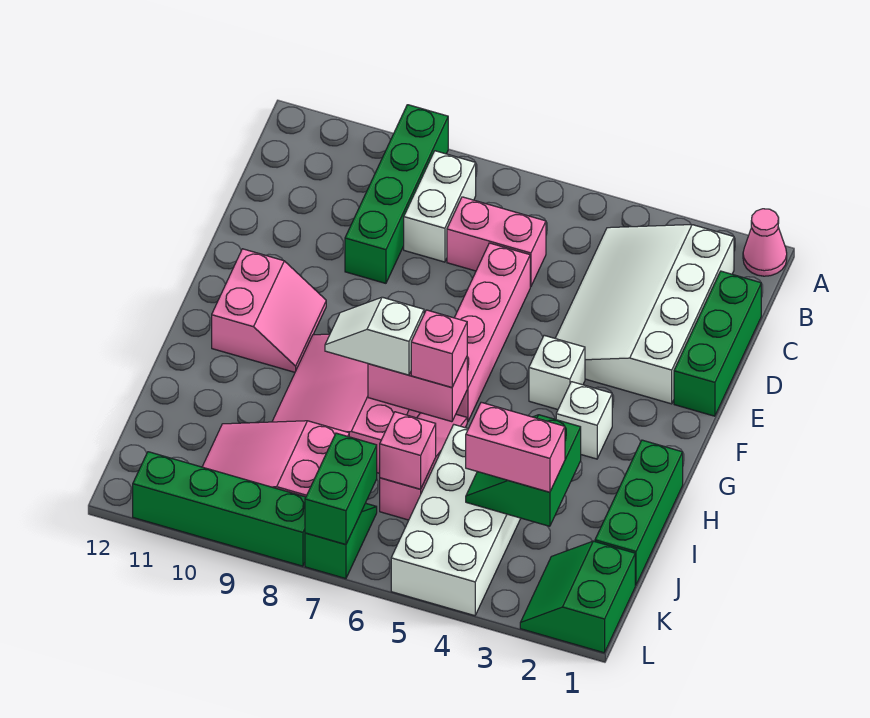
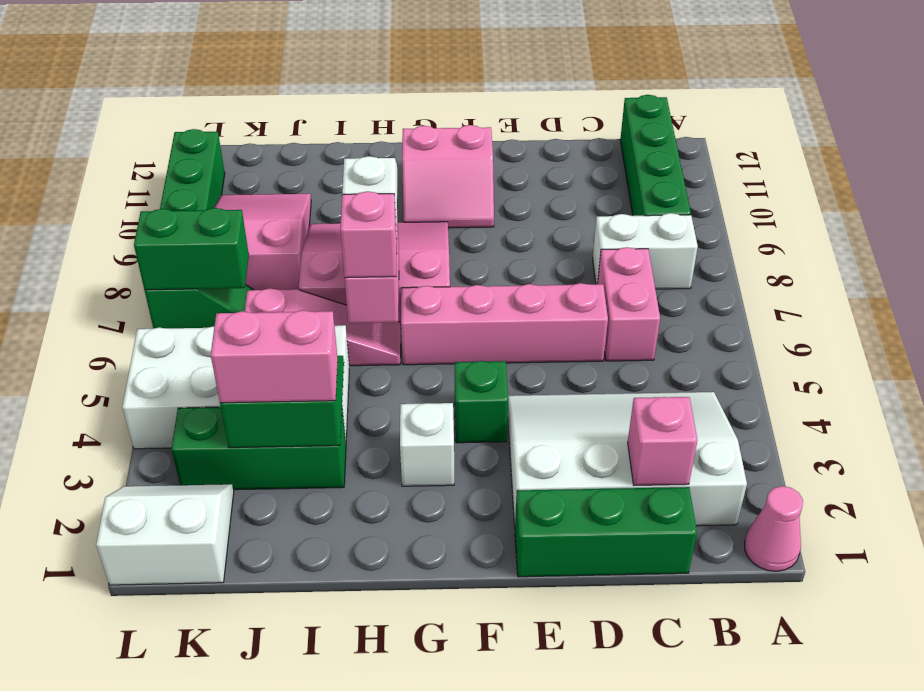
green 1x4 brick [345,105,448,283] -> green 1x4 brick turned to [620,95,691,216]
white 1x1 brick [529,335,585,409] -> green 1x1 brick [455,361,508,443]
green 1x3 brick [595,440,683,585] -> green 1x3 brick moved to [171,407,346,490]
pink 1x2 brick [466,402,565,492] -> pink 1x2 brick turned to [211,310,338,403]
pink 1x1 brick [380,412,436,489] -> pink 1x1 brick moved to [628,397,697,485]
green 2x2 slope [520,541,635,653] -> white 2x2 slope [96,484,234,585]

